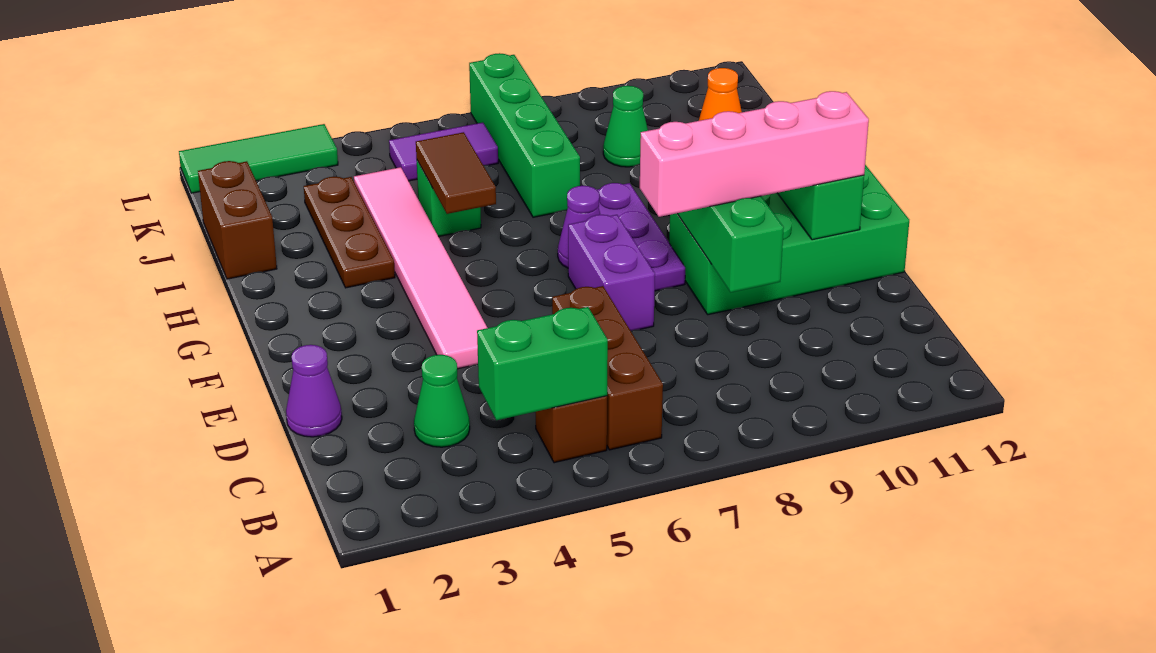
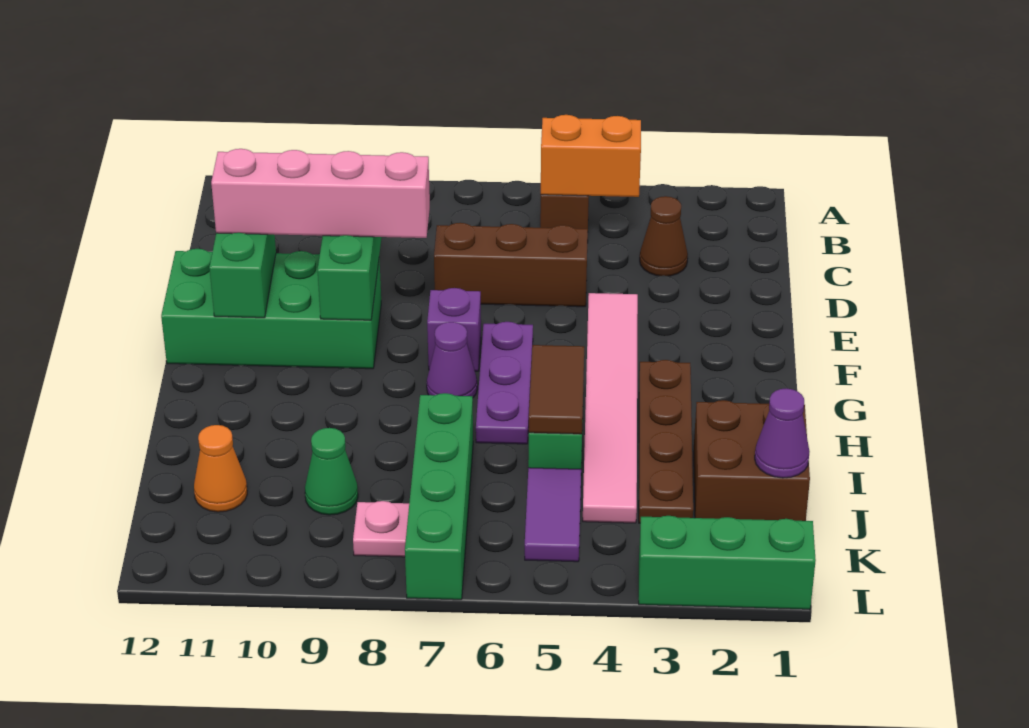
green 1x2 brick [477,307,608,420] -> orange 1x2 brick [541,115,641,197]
brown 1x3 brick [552,286,663,450] -> brown 1x3 brick turned to [434,223,588,307]
green 1x1 cone [414,355,470,447] -> brown 1x1 cone [640,196,688,276]
purple 1x1 cone [286,345,342,437] -> purple 1x1 cone moved to [755,388,810,478]
purple 1x2 brick [568,215,655,331] -> purple 1x1 brick [427,288,481,371]
purple 1x3 plate [597,183,685,291] -> purple 1x3 plate moved to [476,322,533,444]
brown 1x3 plate [304,177,395,288] -> brown 1x4 plate [639,360,693,523]
brown 1x2 brick [198,161,277,279] -> brown 2x2 brick [694,400,810,521]
purple 1x2 tile [389,122,498,181] -> purple 1x2 tile turned to [525,468,581,562]
none -> pink 1x1 plate [353,501,409,557]
green 1x3 tile [179,124,338,193] -> green 1x3 brick [639,516,816,609]

